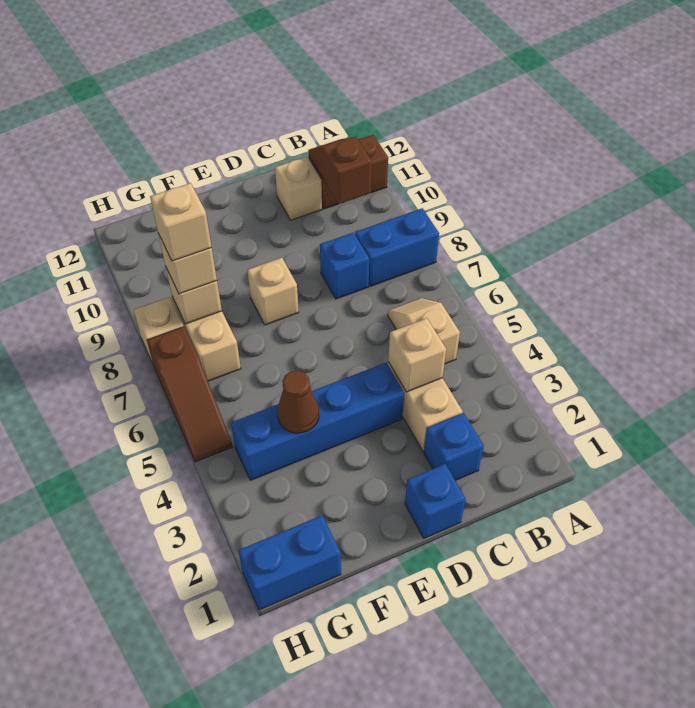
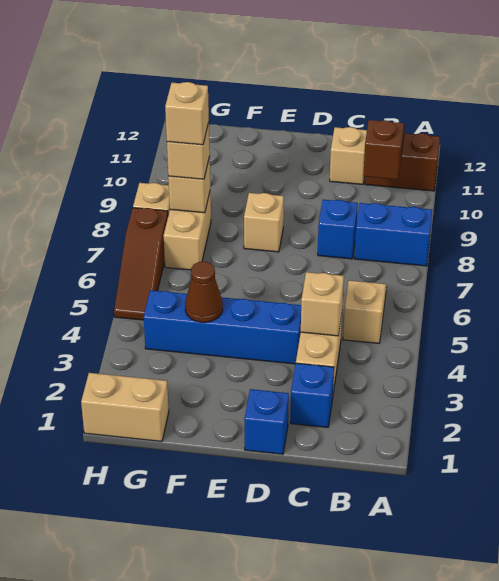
blue 1x2 brick [238,515,341,610] -> tan 1x2 brick [81,373,169,441]

